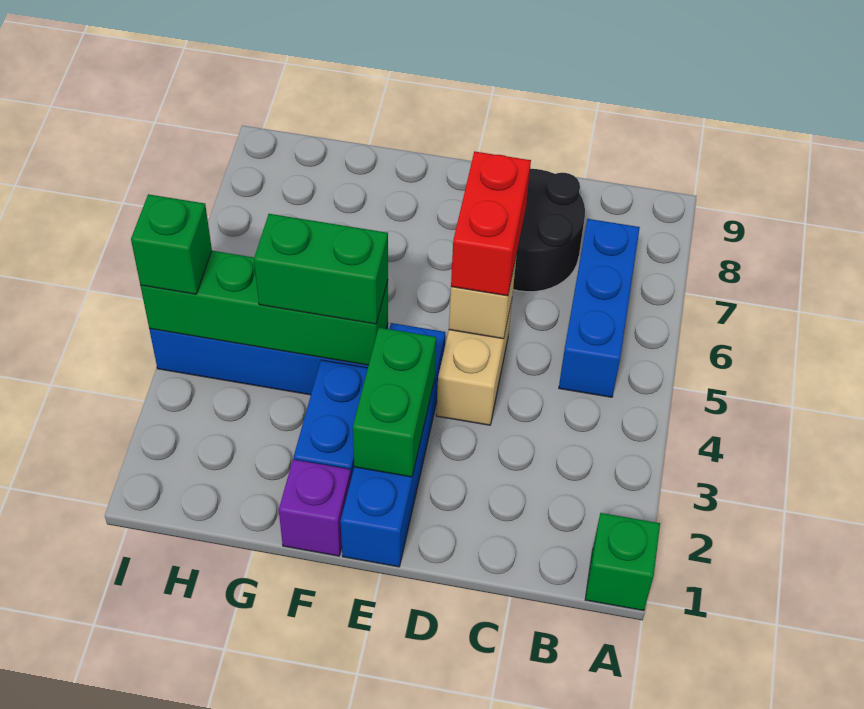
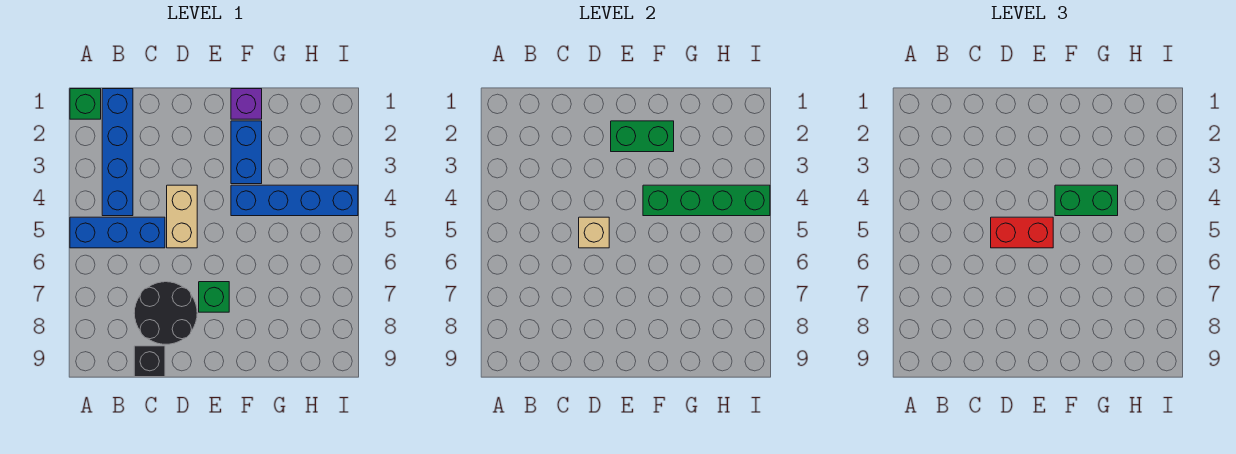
blue 1x3 brick [559,219,640,397] -> blue 1x3 brick turned to [70,217,165,248]
none -> black 1x1 brick [134,346,165,377]
red 1x2 brick [451,152,531,296] -> red 1x2 brick turned to [991,217,1053,248]
blue 1x4 brick [341,323,445,567] -> blue 1x4 brick moved to [102,89,133,216]
green 1x2 brick [353,328,436,477] -> green 1x2 brick turned to [611,121,674,152]
green 1x1 brick [131,194,212,294] -> green 1x1 brick moved to [199,282,229,312]

